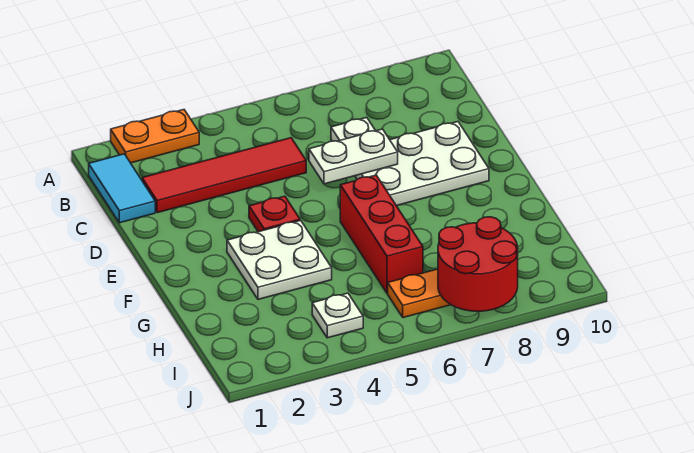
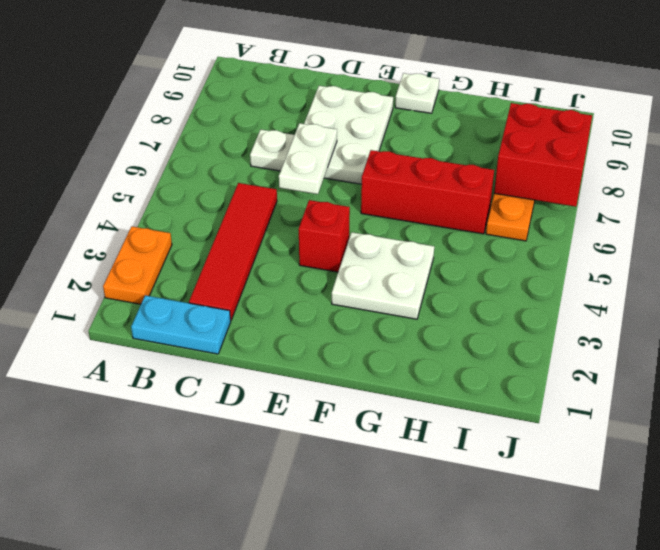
cyan 1x2 tile [89,154,155,223] -> cyan 1x2 plate [131,295,231,354]
red 1x1 plate [249,196,300,232] -> red 1x1 brick [299,200,350,272]
white 1x1 plate [312,293,363,338] -> white 1x1 plate moved to [395,73,439,113]
red 2x2 round brick [438,217,518,311] -> red 2x2 brick [494,103,592,207]

